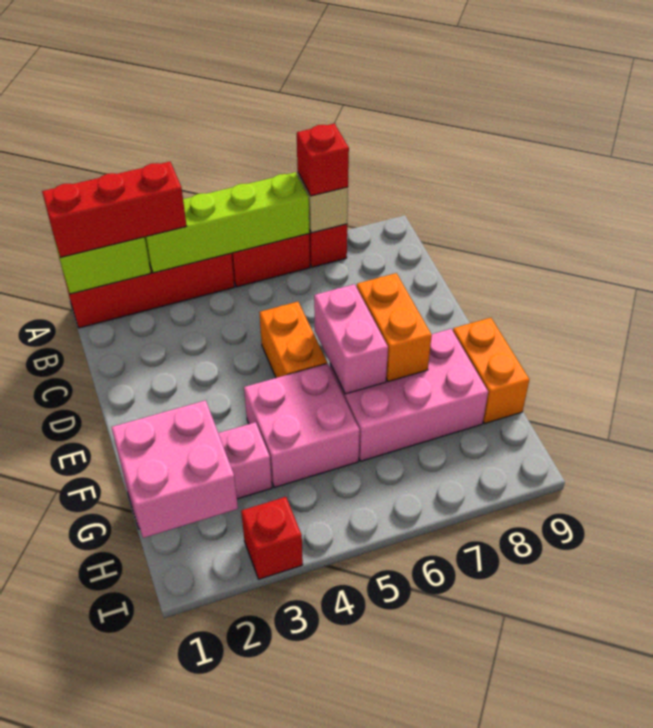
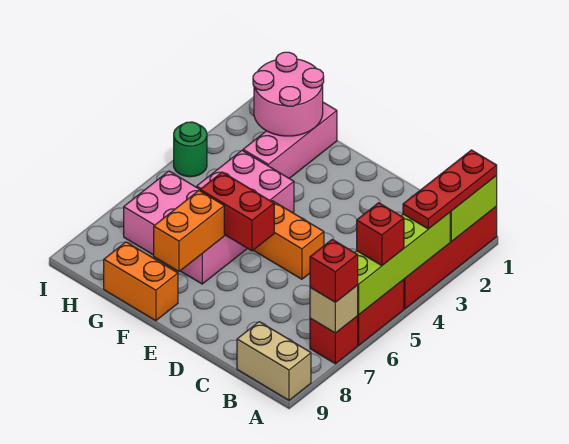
red 1x3 brick [42,162,187,258] -> red 1x3 plate [403,150,497,229]
none -> tan 1x2 brick [237,322,311,400]
pink 1x2 brick [314,284,388,394] -> red 1x2 brick [200,172,274,251]
orange 1x2 brick [357,273,432,382] -> orange 1x2 brick turned to [154,191,224,271]
pink 2x3 brick [330,329,488,461] -> pink 2x3 brick turned to [124,171,248,284]
pink 2x2 brick [111,400,238,538] -> pink 2x2 round brick [253,52,324,136]
red 1x1 brick [241,497,303,579] -> red 1x1 brick moved to [357,203,404,266]
none -> green 1x1 round brick [174,122,207,177]

